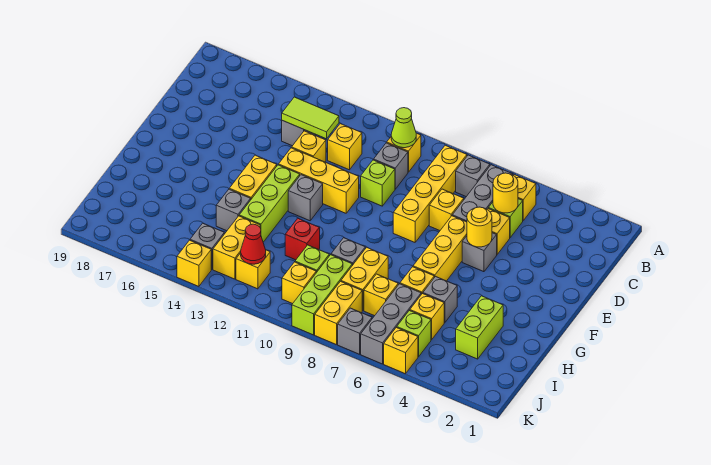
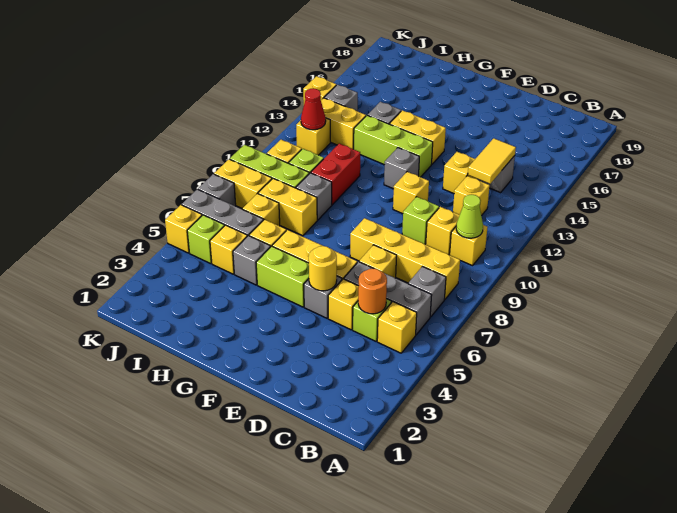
yellow 1x1 round brick [493,173,518,213] -> orange 1x1 round brick [358,268,387,314]
grey 1x1 brick [374,143,408,189] -> yellow 1x1 brick [426,207,459,255]
lime 1x2 tile [282,97,339,139] -> yellow 1x2 tile [468,138,516,184]
yellow 1x3 brick [279,148,359,213] -> yellow 1x1 brick [393,172,429,214]
lime 1x2 brick [456,296,503,359] -> lime 1x2 brick moved to [256,246,309,307]
red 1x1 brick [285,218,320,260] -> red 1x2 brick [311,143,360,205]

